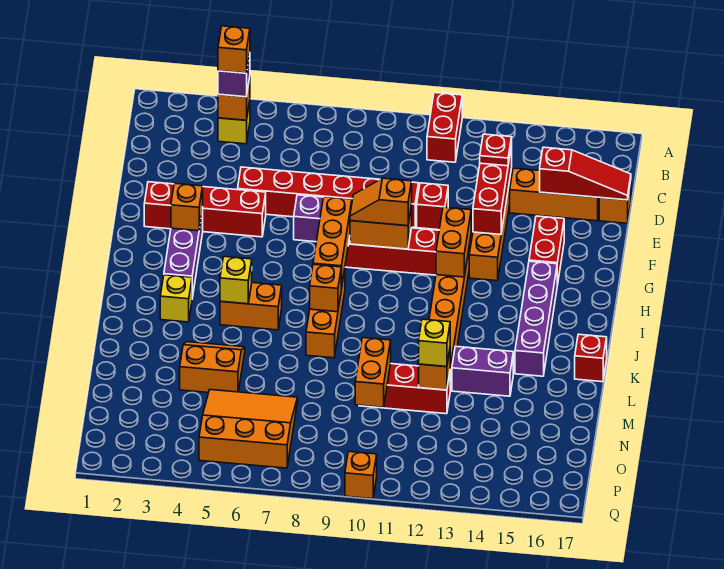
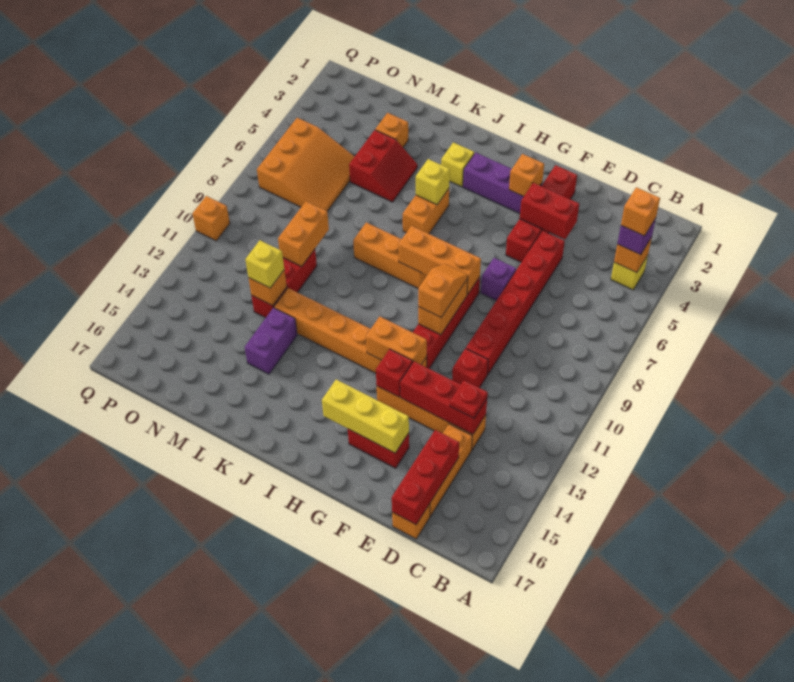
red 1x2 brick [427,93,462,162] -> red 1x2 brick moved to [520,183,579,239]
red 1x3 slope [540,147,631,200] -> red 1x3 brick [392,430,459,525]
none -> yellow 1x3 brick [322,380,409,453]
purple 1x4 brick [515,261,557,376] -> none
orange 1x1 brick [310,264,341,312] -> orange 1x1 brick moved to [375,113,408,147]
red 1x1 brick [575,334,607,382] -> red 1x1 brick moved to [376,349,413,397]
orange 2x2 slope [180,342,245,393] -> red 2x2 slope [349,130,417,202]
orange 1x2 brick [355,338,391,407] -> orange 1x2 brick turned to [278,201,329,267]

